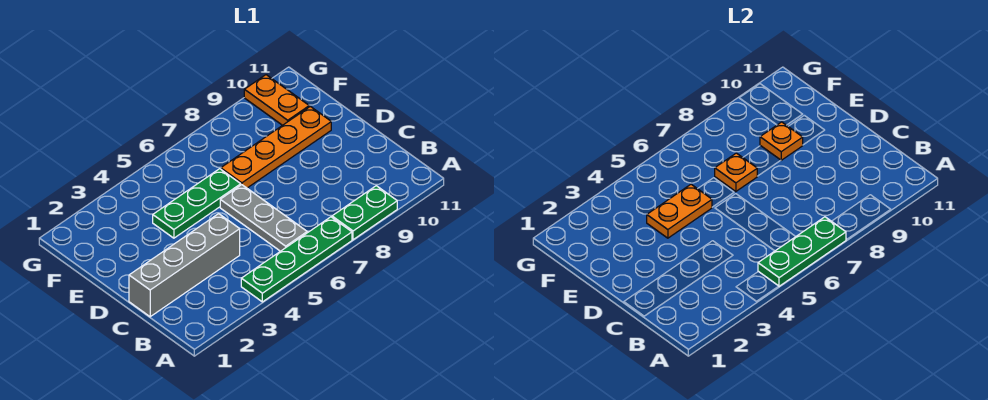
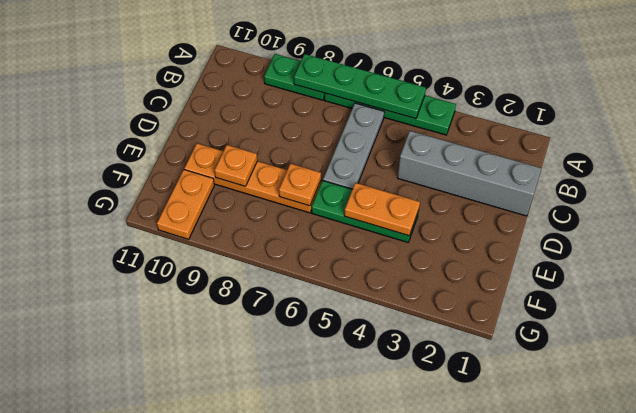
green 1x3 plate [758,217,846,286] -> green 1x4 plate [294,54,426,119]

